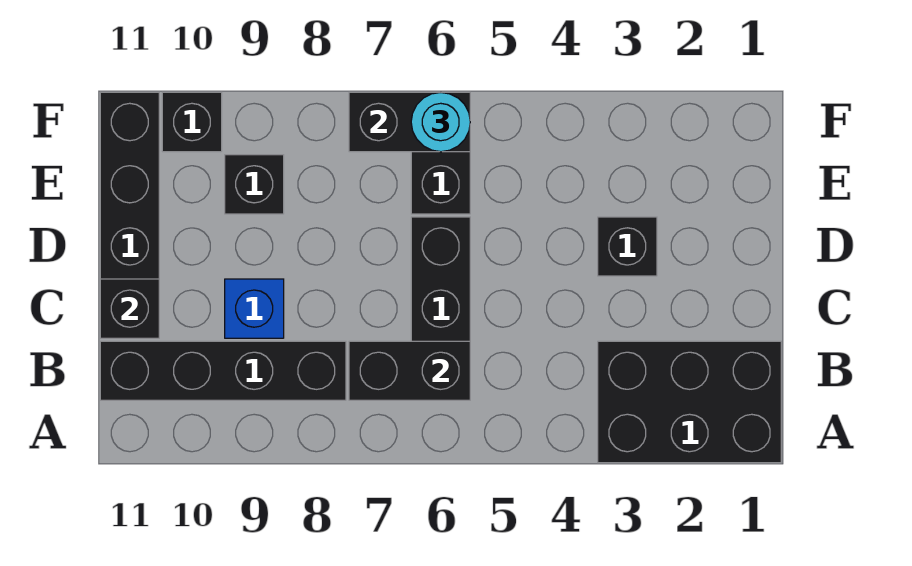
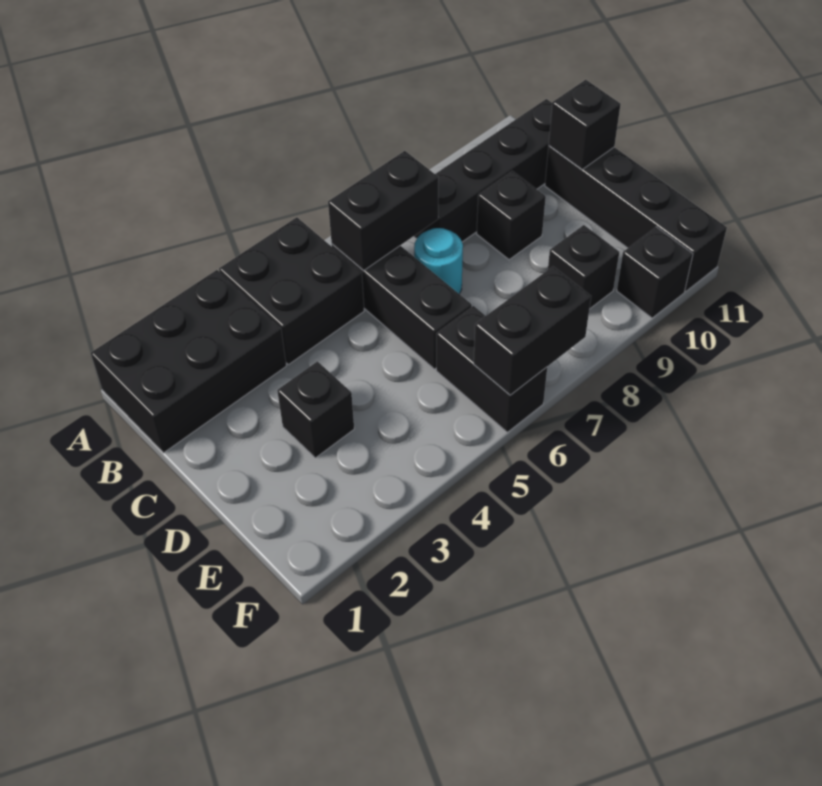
none -> black 2x2 brick [219,217,364,365]
blue 1x1 brick [225,279,284,338] -> black 1x1 brick [477,171,546,260]
cyan 1x1 round brick [411,92,470,152] -> cyan 1x1 round brick moved to [414,228,463,294]

